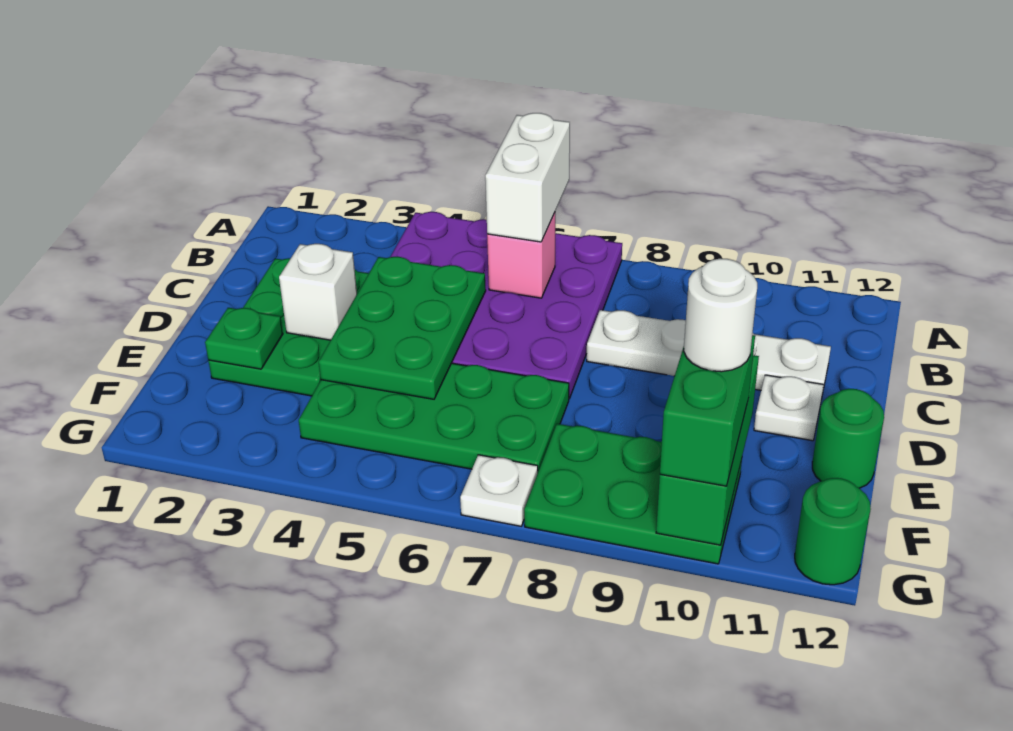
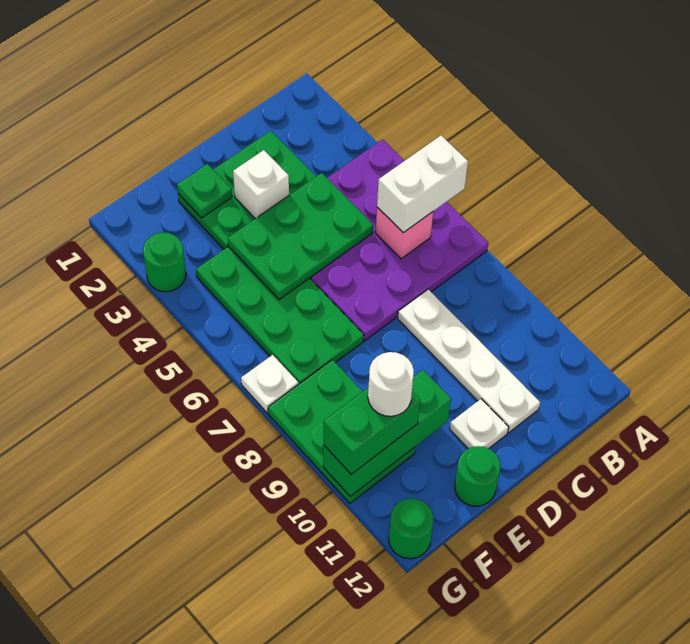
none -> green 1x1 round brick [143,232,186,292]

